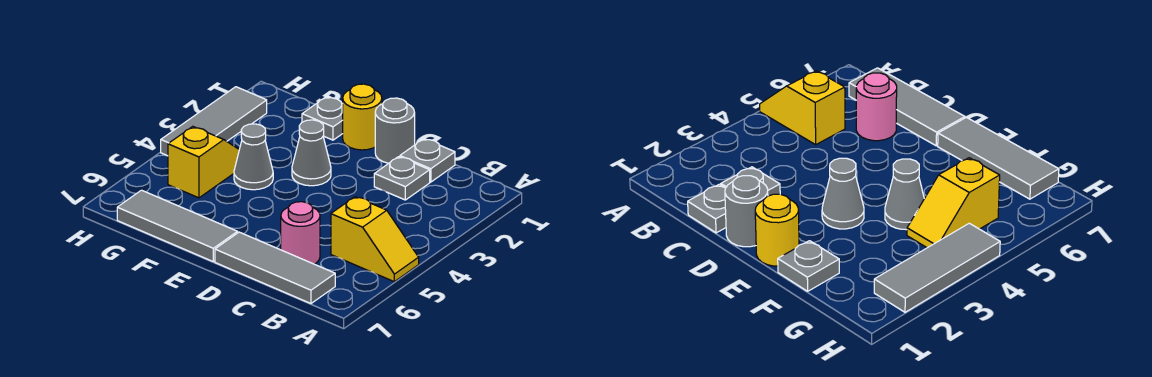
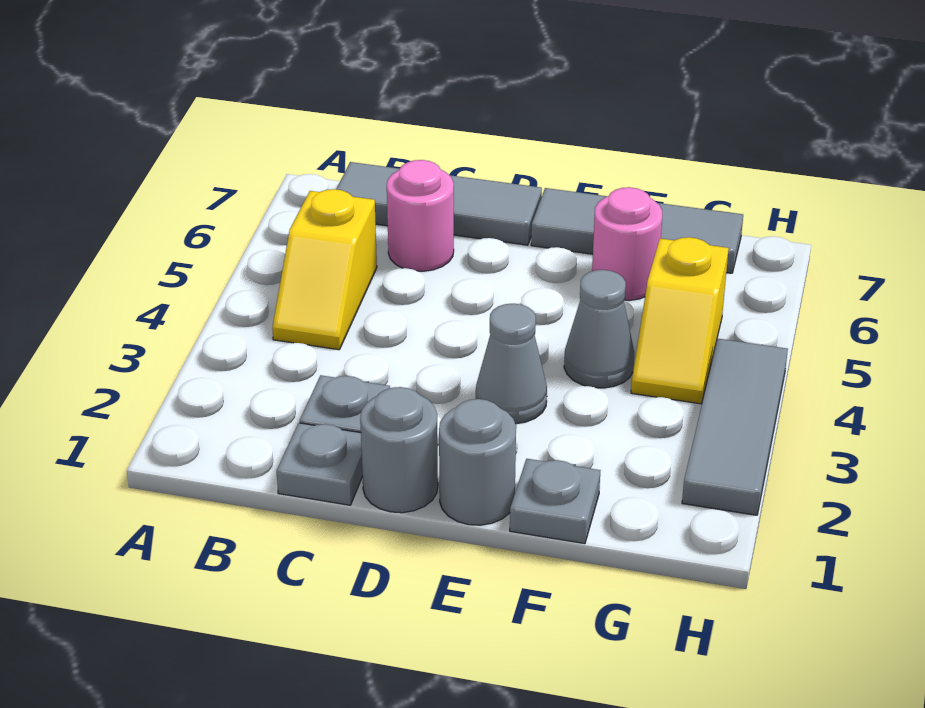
yellow 1x2 slope [331,197,419,282] -> yellow 1x2 slope turned to [272,189,377,350]
yellow 1x1 round brick [343,84,382,150] -> grey 1x1 round brick [439,399,516,525]
none -> pink 1x1 round brick [592,187,662,301]

